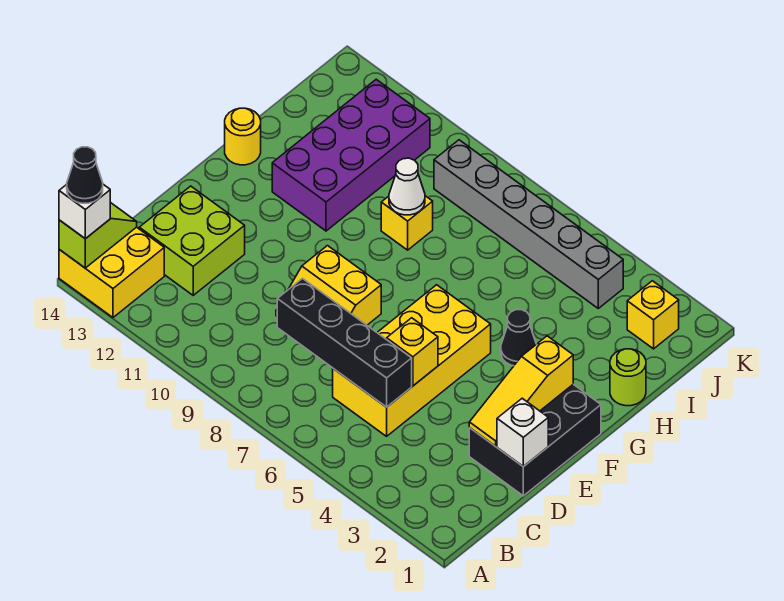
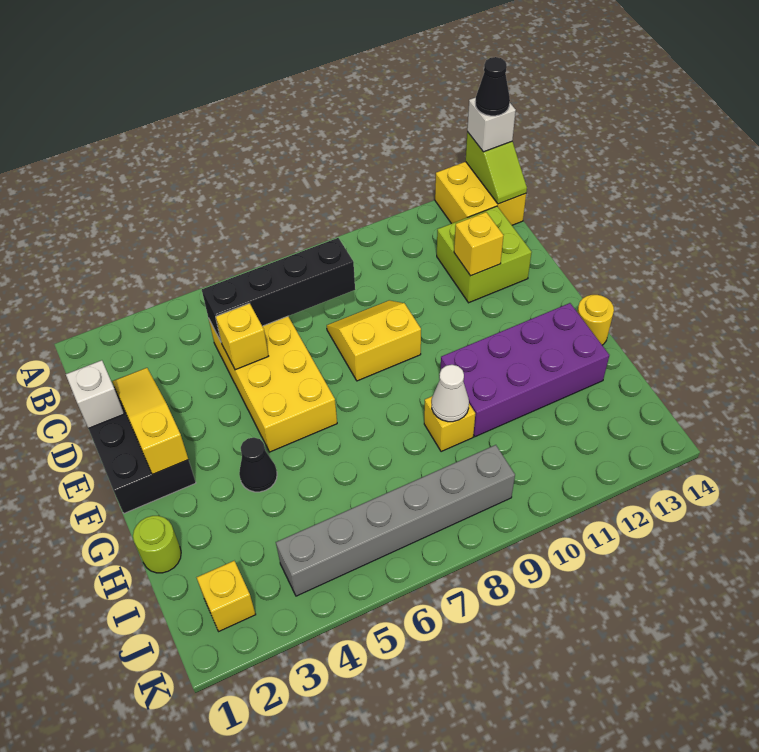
none -> yellow 1x1 brick [454,212,503,276]
purple 2x4 brick [272,79,430,231] -> purple 2x4 brick turned to [440,303,609,437]

